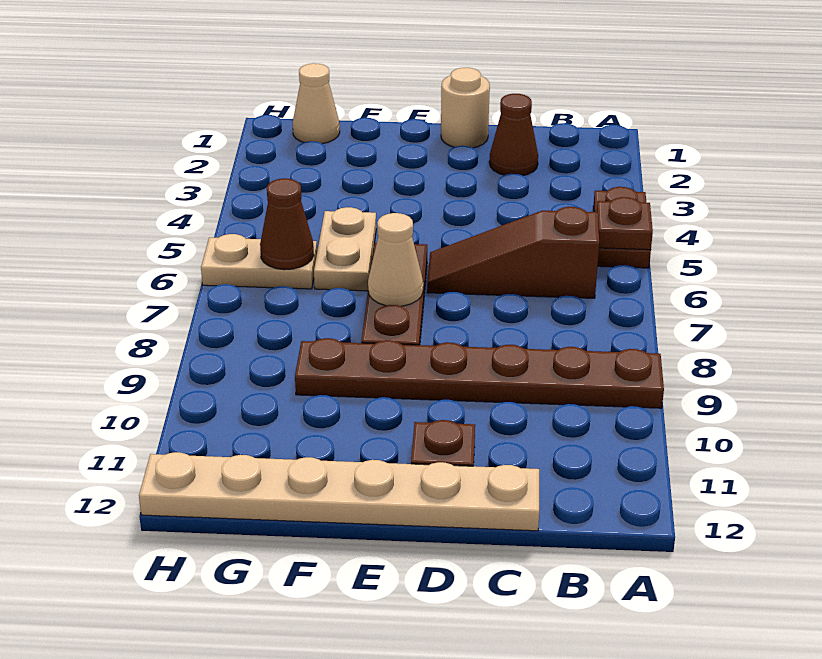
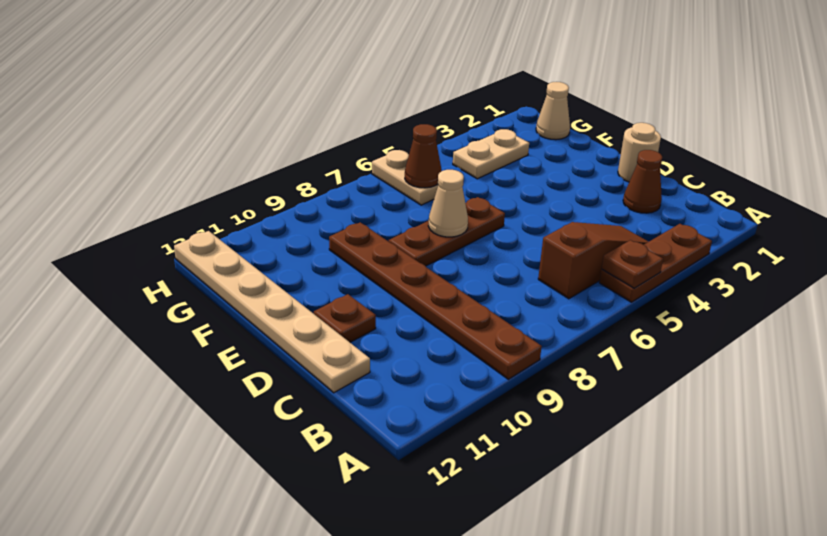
brown 1x2 plate [593,187,651,268] -> brown 1x3 plate [599,224,712,302]
brown 1x3 slope [427,207,599,298] -> brown 1x3 slope turned to [538,222,649,299]
tan 1x2 plate [314,207,376,291] -> tan 1x2 plate moved to [453,129,529,179]

